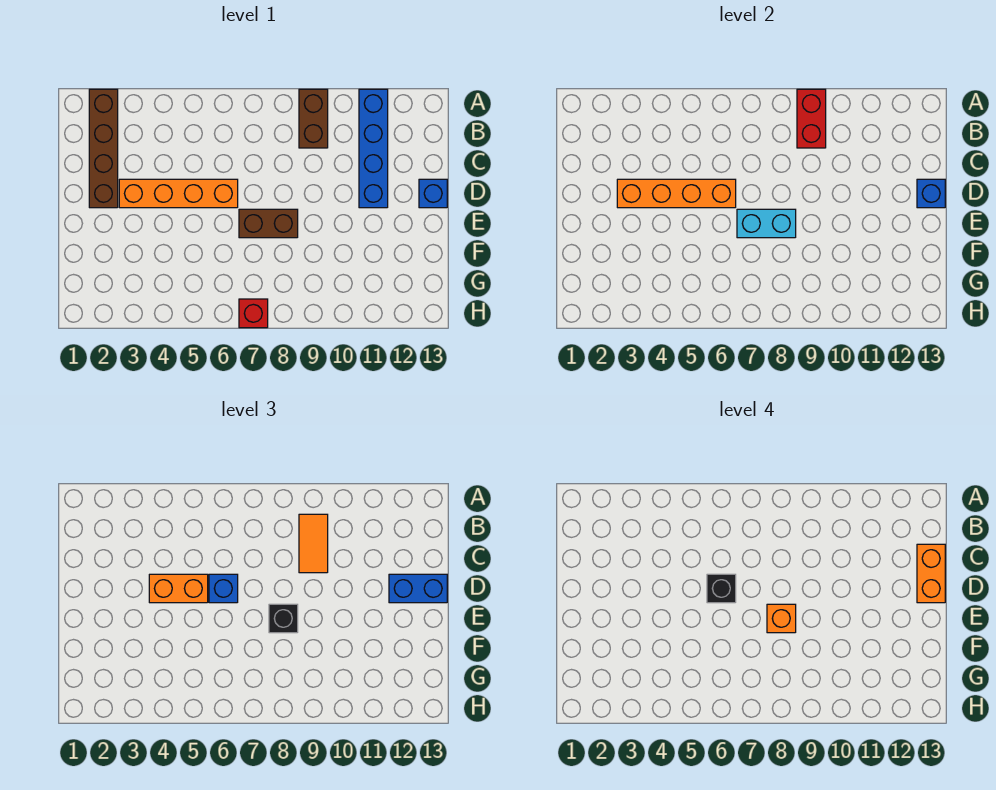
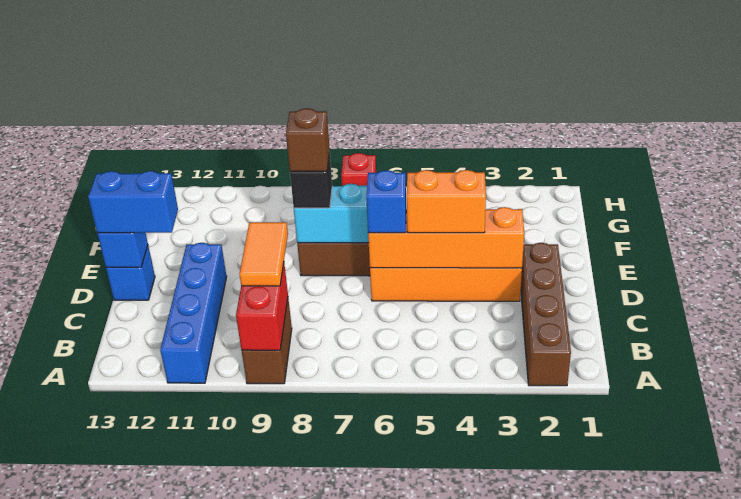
orange 1x2 brick [917,544,945,603] -> none
black 1x1 brick [707,574,736,603] -> none
orange 1x1 brick [767,604,796,633] -> brown 1x1 brick [286,108,330,171]

